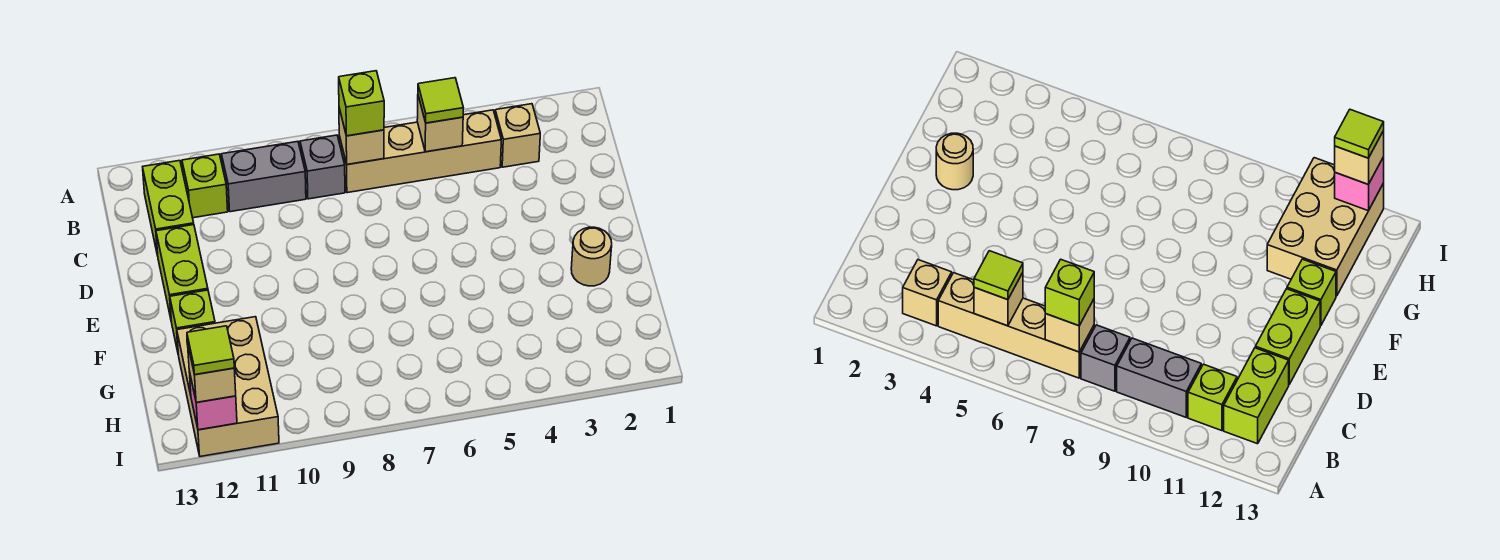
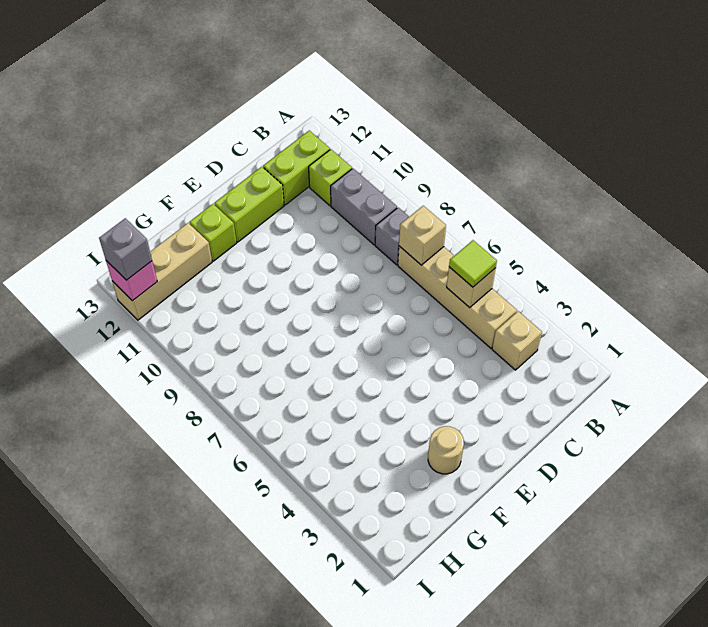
lime 1x1 brick [339,71,384,136] -> none
tan 2x3 brick [177,317,279,457] -> tan 1x3 brick [112,223,212,320]
tan 1x1 brick [188,347,236,402] -> grey 1x1 brick [99,218,152,280]
lime 1x1 tile [187,326,234,375] -> none

